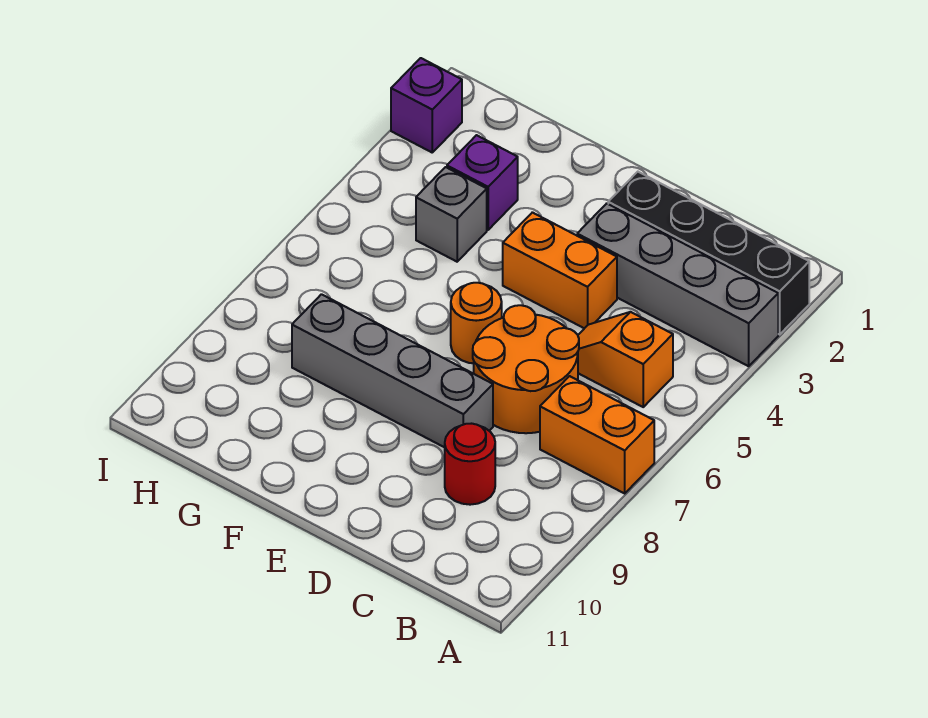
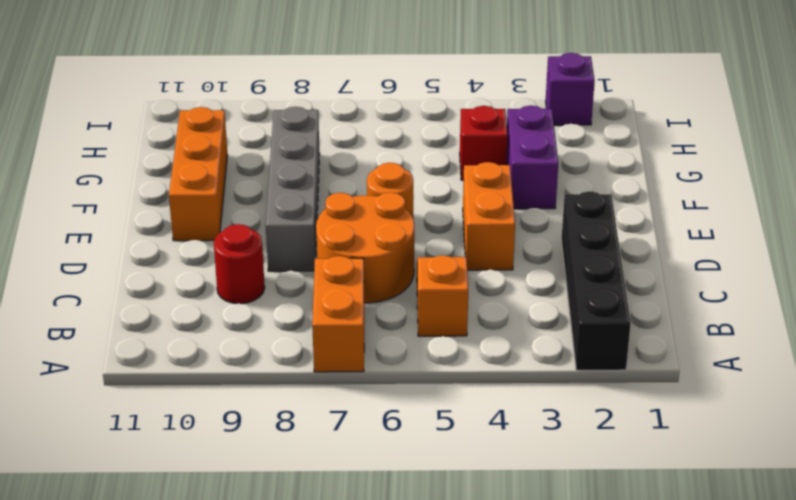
grey 1x4 brick [577,204,778,366] -> none
none -> orange 1x3 brick [169,107,227,241]
purple 1x1 brick [447,135,518,230] -> purple 1x2 brick [506,105,558,209]
grey 1x1 brick [416,167,487,262] -> red 1x1 brick [460,106,508,180]

